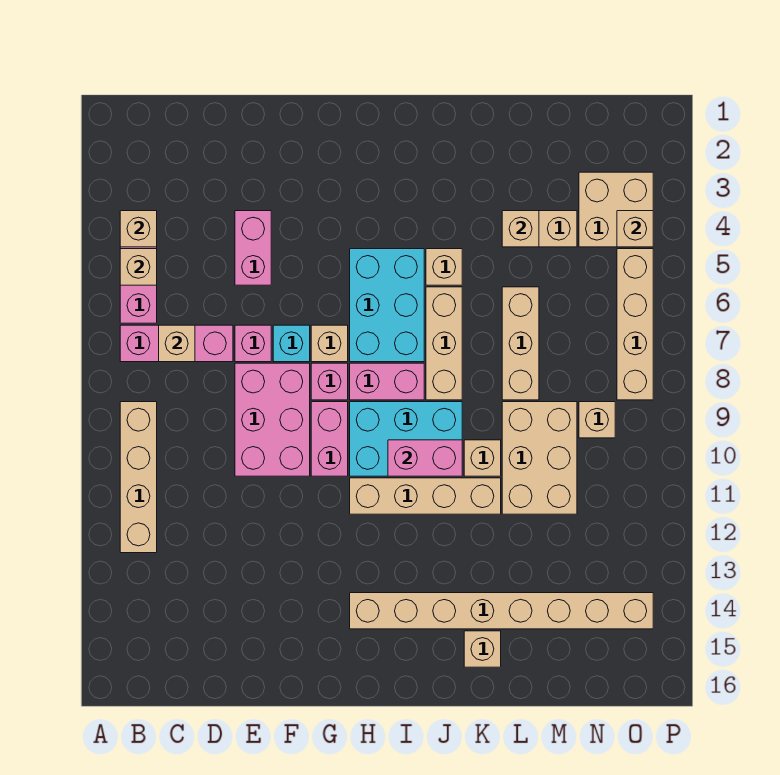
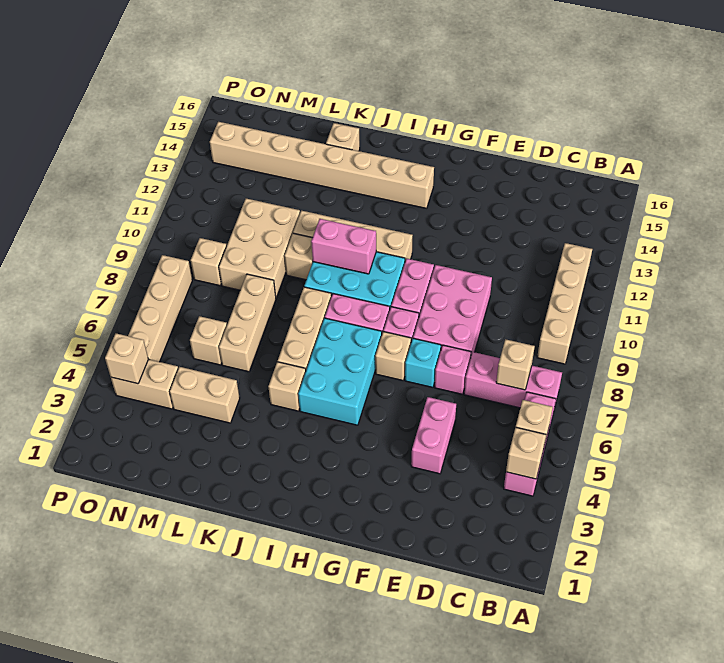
tan 1x1 brick [502,211,539,247] -> tan 1x1 brick moved to [190,316,227,365]
tan 2x2 brick [579,172,653,247] -> tan 1x2 brick [111,359,178,409]

